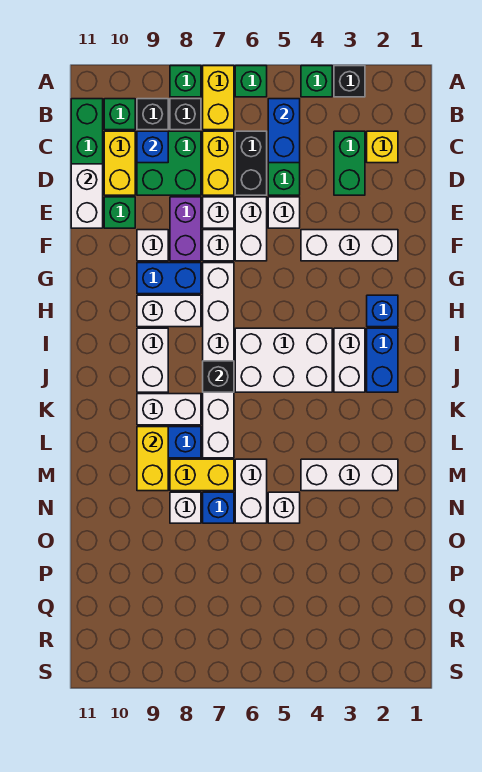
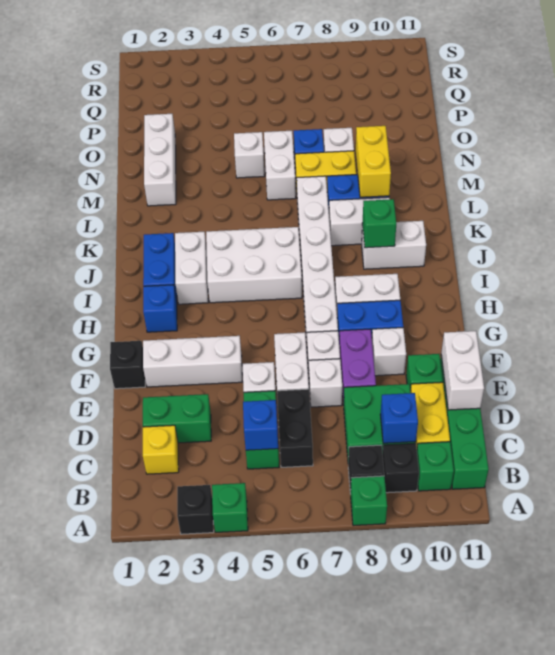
green 1x1 brick [235,66,267,97] -> green 1x1 brick moved to [362,199,396,248]
yellow 1x2 brick [203,66,234,130] -> none
blue 1x2 brick [268,99,300,163] -> blue 1x1 brick [243,400,278,450]
green 1x2 brick [334,131,365,195] -> green 1x2 brick turned to [143,394,211,443]
yellow 1x2 brick [203,131,234,195] -> none
white 1x2 brick [137,328,168,392] -> white 1x2 brick turned to [362,221,426,269]
black 1x1 brick [203,361,234,392] -> black 1x1 brick moved to [110,341,145,389]
white 1x3 brick [301,459,398,491] -> white 1x3 brick turned to [144,114,176,206]

